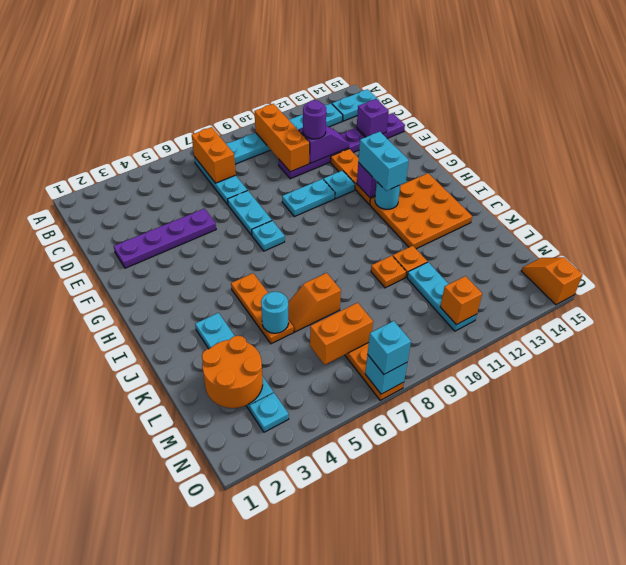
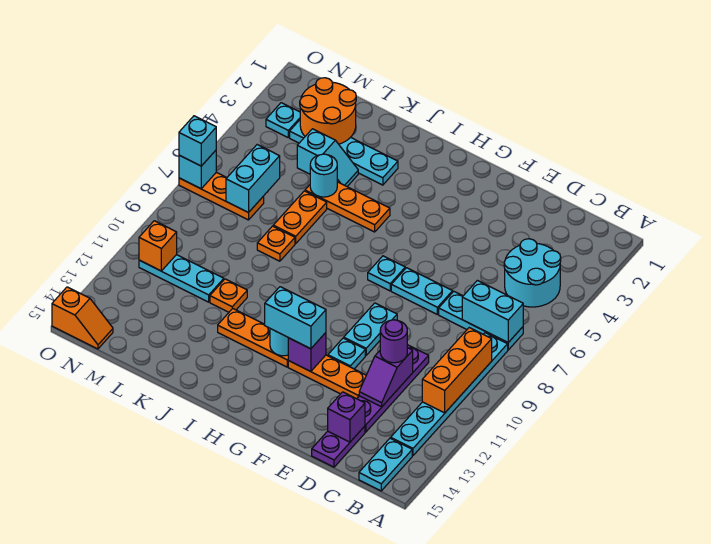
none -> cyan 2x2 round brick [504,239,561,307]
orange 1x2 brick [192,127,236,183] -> cyan 1x2 brick [462,280,523,342]
orange 1x3 brick [254,104,310,172] -> orange 1x3 brick turned to [422,328,492,413]
purple 1x4 plate [114,209,216,268] -> none
orange 3x3 plate [370,173,472,249] -> orange 1x3 plate [218,309,288,367]
none -> cyan 1x2 slope [297,129,358,186]
orange 1x2 slope [288,273,341,332] -> orange 1x2 plate [273,191,327,244]
orange 1x1 plate [371,256,406,288] -> orange 1x1 plate moved to [257,226,295,261]
orange 1x2 brick [310,303,373,365] -> cyan 1x2 brick [226,145,280,213]

